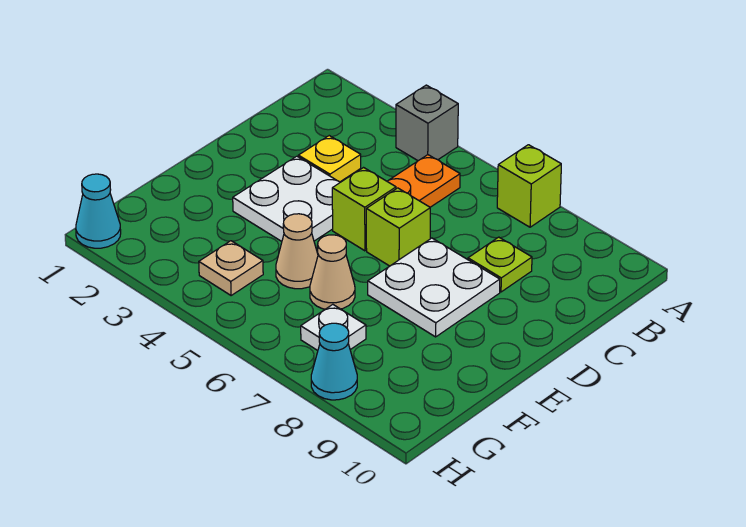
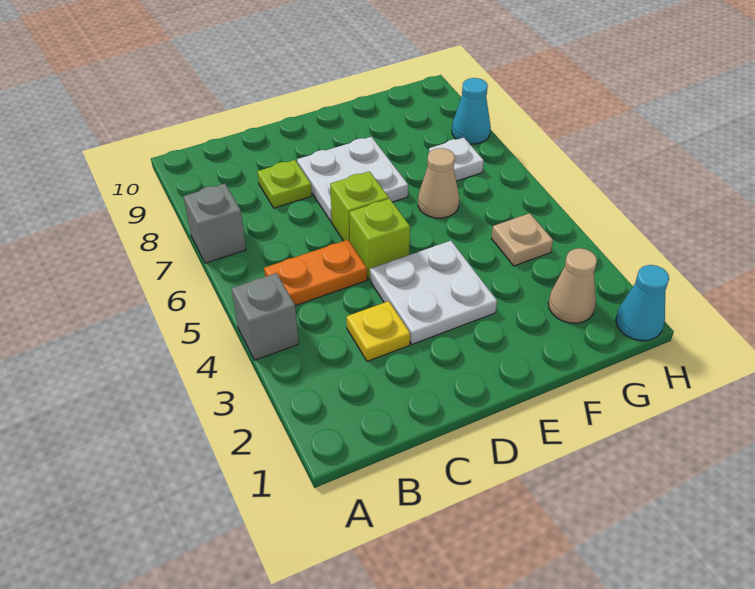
lime 1x1 brick [497,145,561,227] -> grey 1x1 brick [183,184,246,263]
tan 1x1 cone [276,214,318,289] -> tan 1x1 cone moved to [548,248,597,323]

